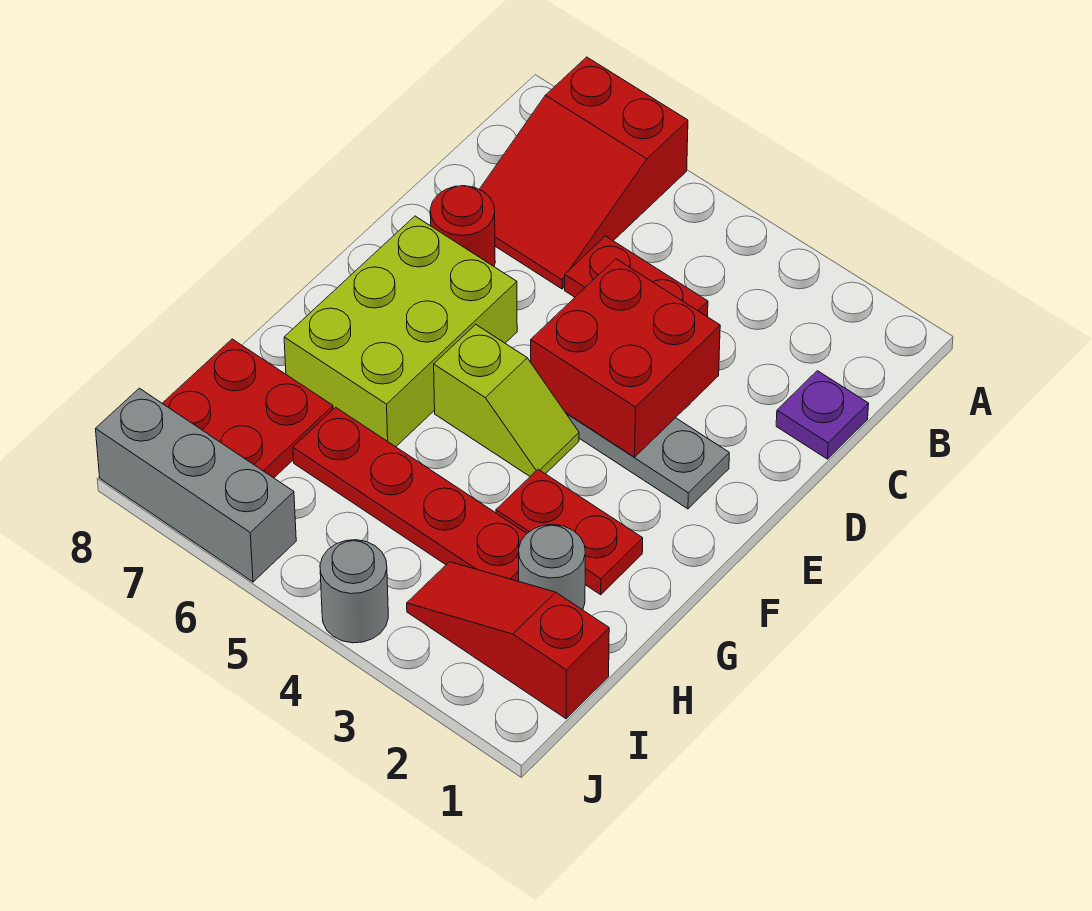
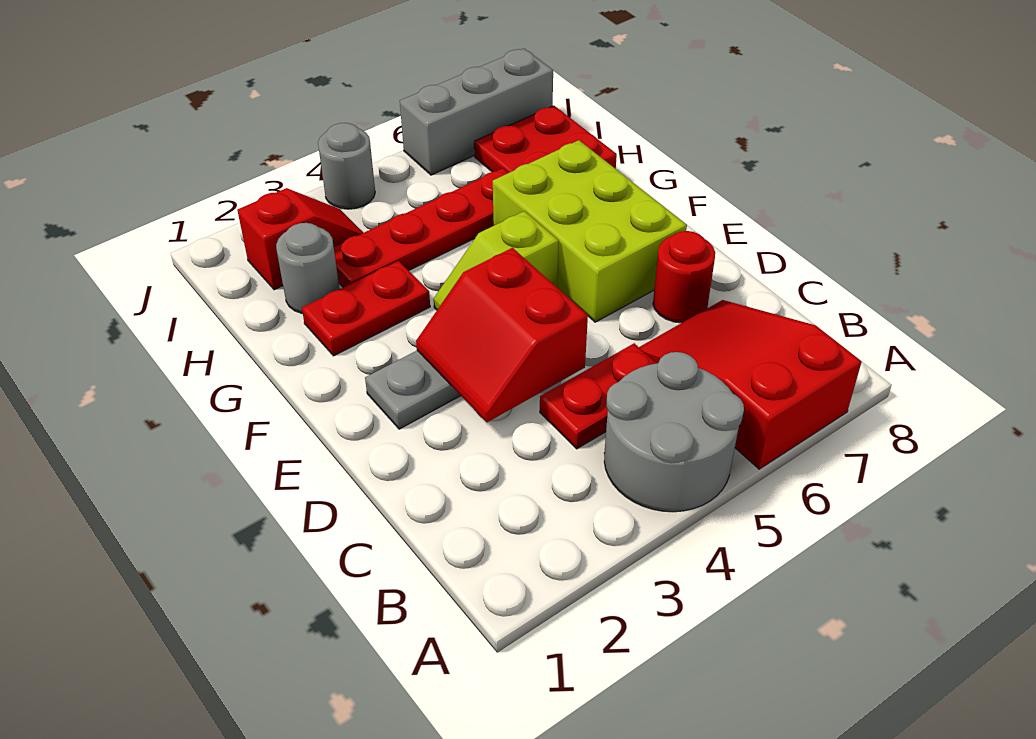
none -> grey 2x2 round brick [604,352,744,512]
purple 1x1 plate [776,371,869,459] -> none
red 2x2 brick [531,259,720,457] -> red 2x2 slope [416,248,588,422]
red 1x3 slope [407,562,609,719] -> red 1x2 slope [237,188,364,290]

